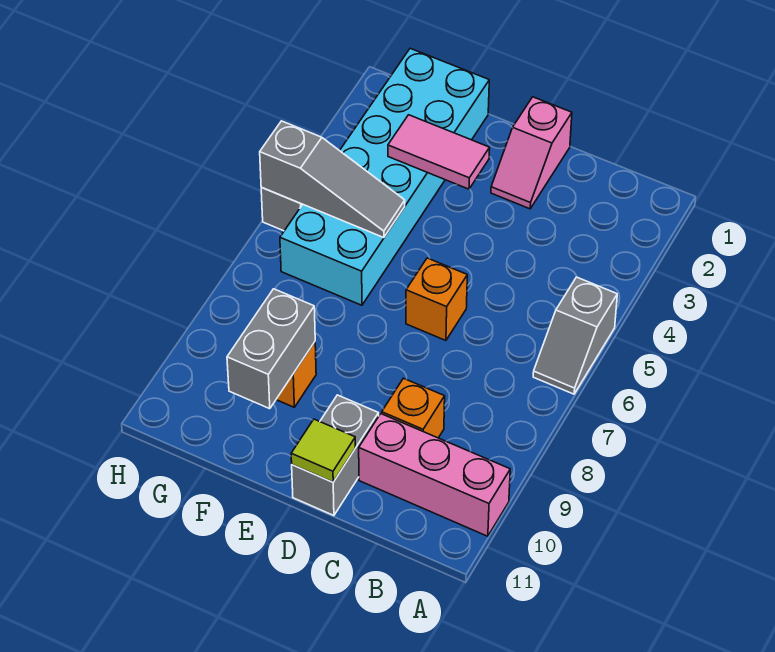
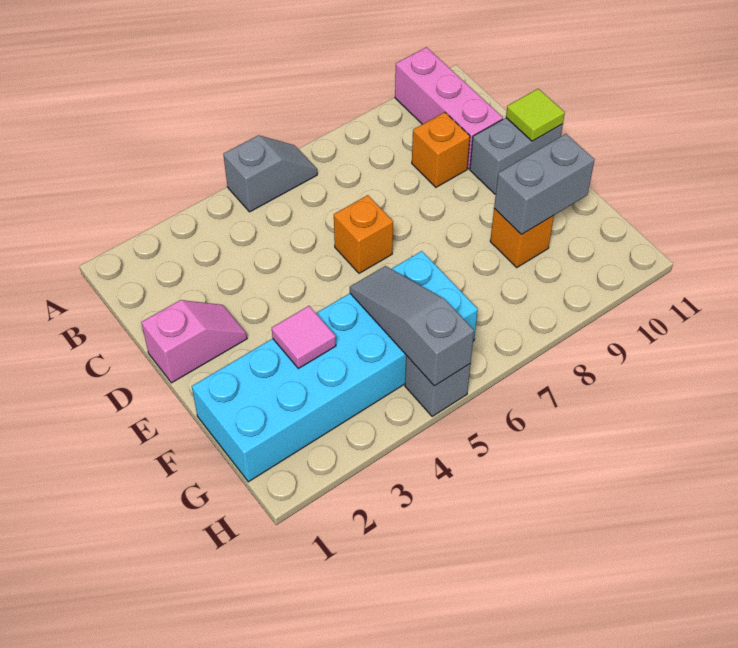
pink 1x2 tile [388,115,490,189] -> pink 1x1 tile [272,306,336,368]

